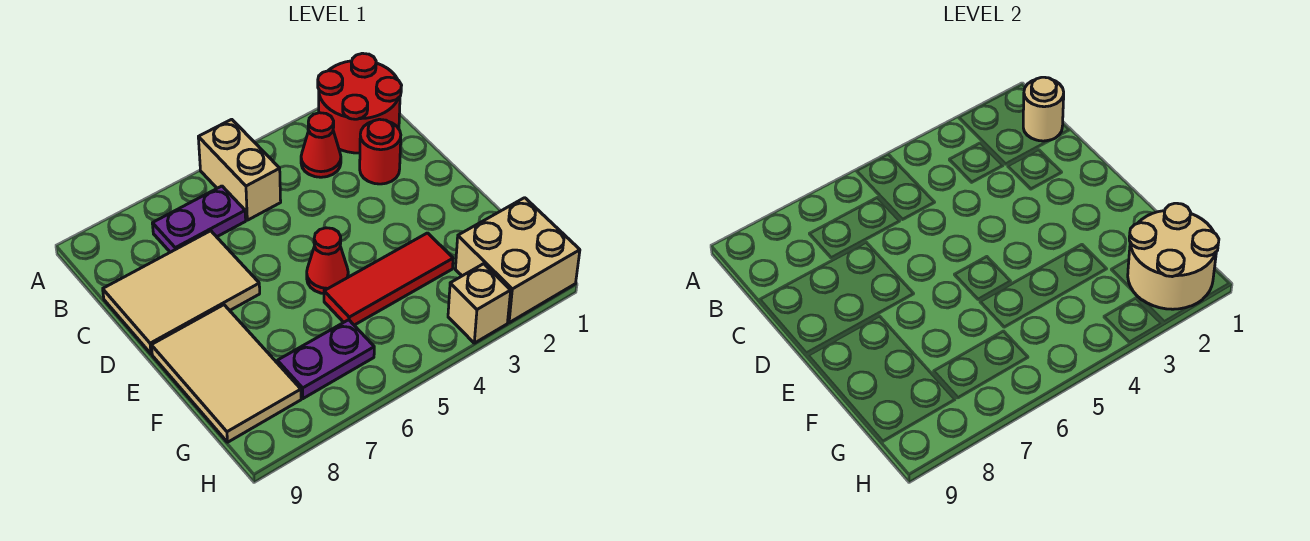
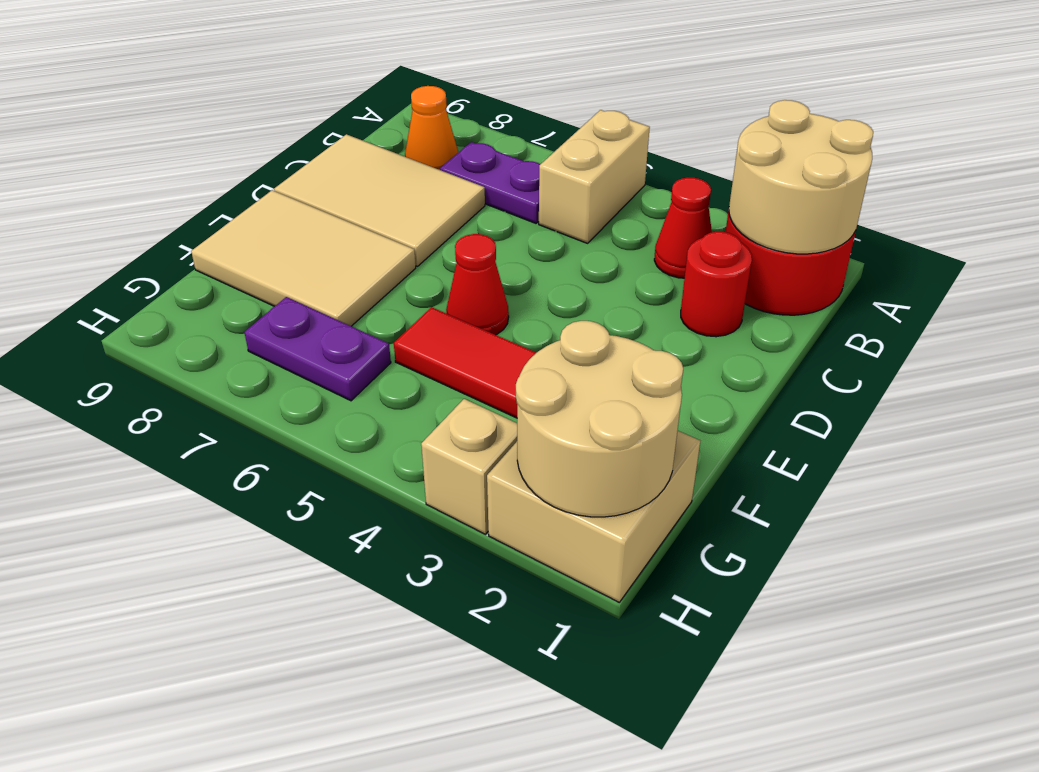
tan 1x1 round brick [1023,77,1064,141] -> tan 2x2 round brick [729,100,873,254]
none -> orange 1x1 cone [405,86,459,170]
tan 2x3 tile [151,305,301,442] -> tan 2x3 tile turned to [191,190,416,326]

